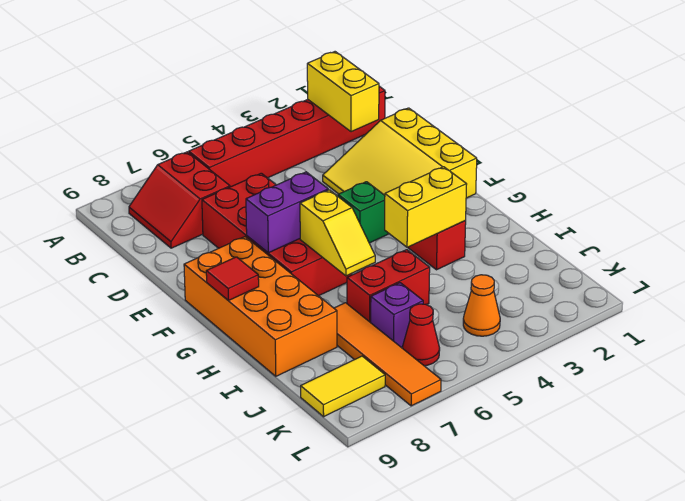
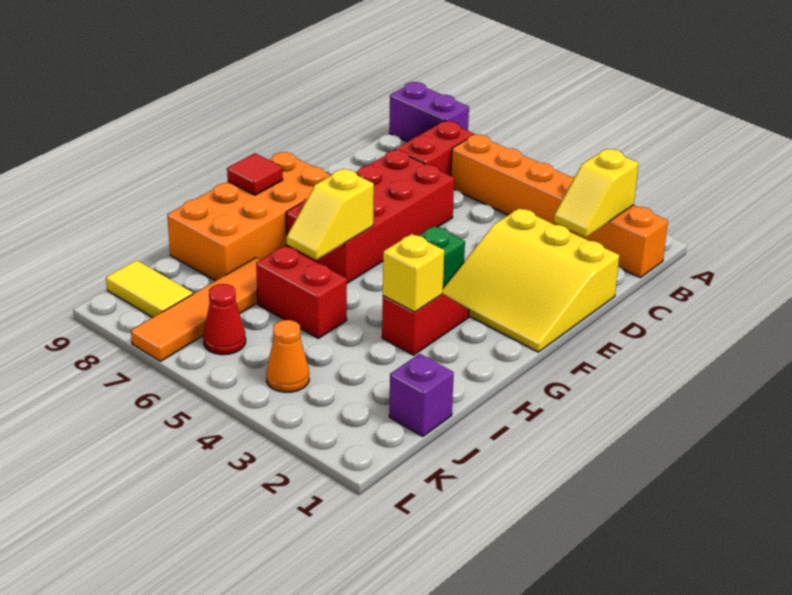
red 1x6 brick [189,86,385,187] -> orange 1x6 brick [451,135,668,277]
yellow 1x2 brick [307,52,379,132] -> yellow 1x2 slope [554,149,639,237]
yellow 3x3 slope [323,108,477,198] -> yellow 3x3 slope turned to [443,208,619,352]
purple 1x2 brick [246,172,328,253] -> purple 1x2 brick moved to [389,82,469,142]
yellow 1x2 brick [385,167,467,247] -> yellow 1x1 brick [383,234,444,312]
purple 1x1 brick [371,283,423,347] -> purple 1x1 brick moved to [389,354,454,437]

